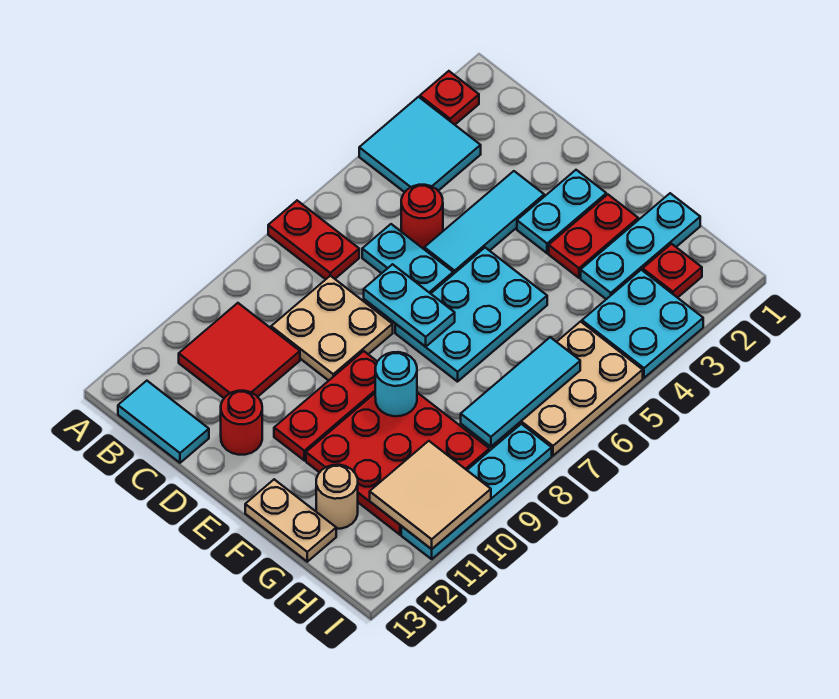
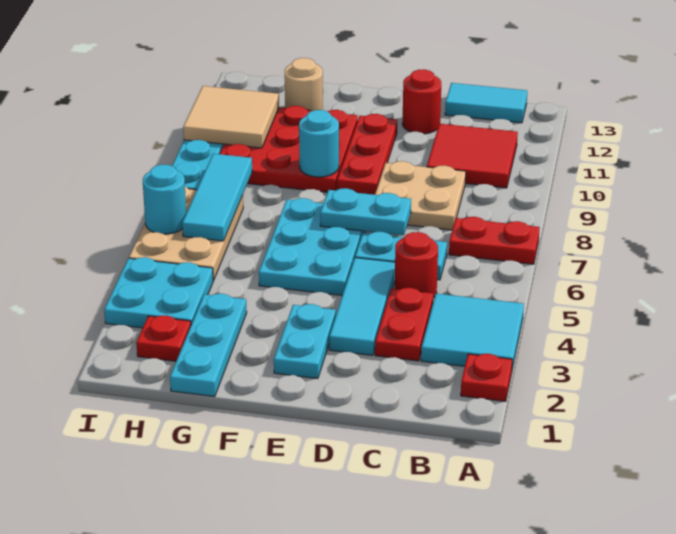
red 1x2 plate [549,195,638,278] -> red 1x2 plate moved to [375,288,433,361]
tan 1x2 plate [245,479,336,562] -> none
none -> cyan 1x1 round brick [143,165,186,234]

